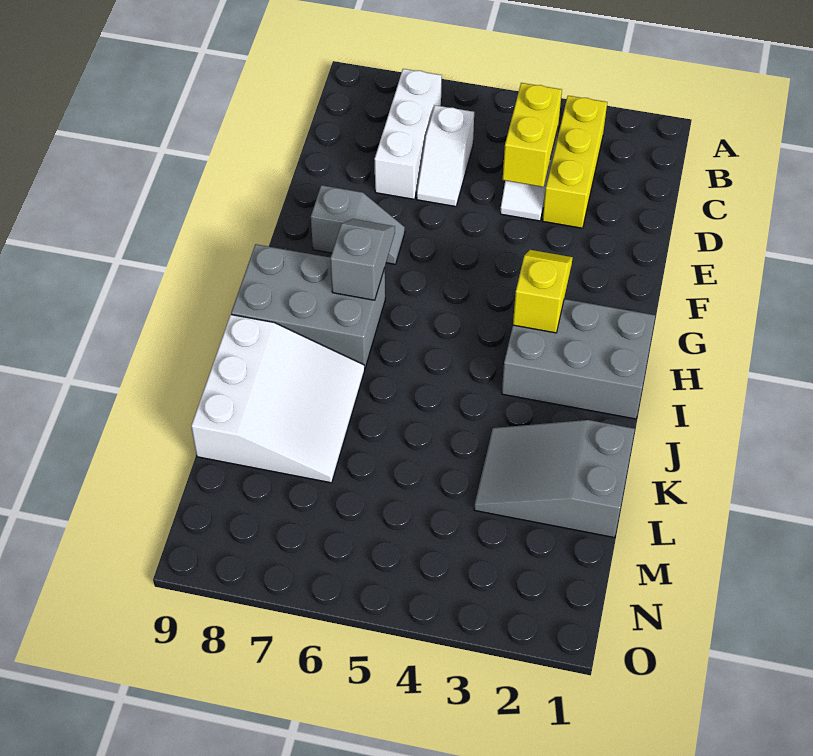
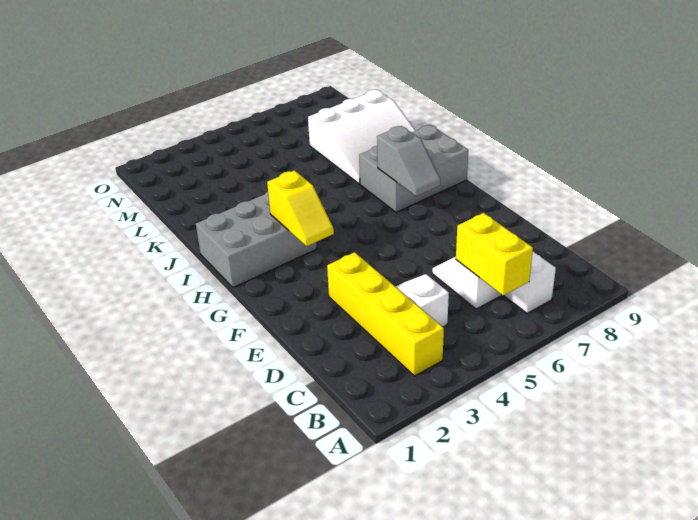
yellow 1x3 brick [542,96,607,228] -> yellow 1x4 brick [327,252,444,376]
yellow 1x2 brick [503,83,562,187] -> yellow 1x2 brick moved to [456,213,533,296]
grey 1x2 slope [311,185,405,264] -> none
white 3x3 slope [191,315,365,483] -> white 3x3 slope turned to [308,90,416,184]
grey 2x3 slope [474,420,635,538] -> none

